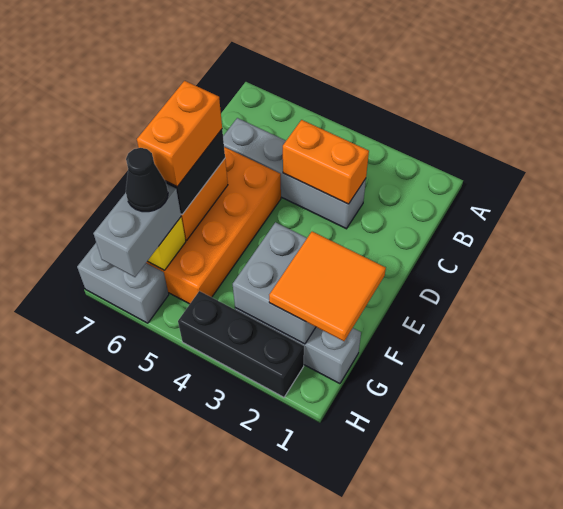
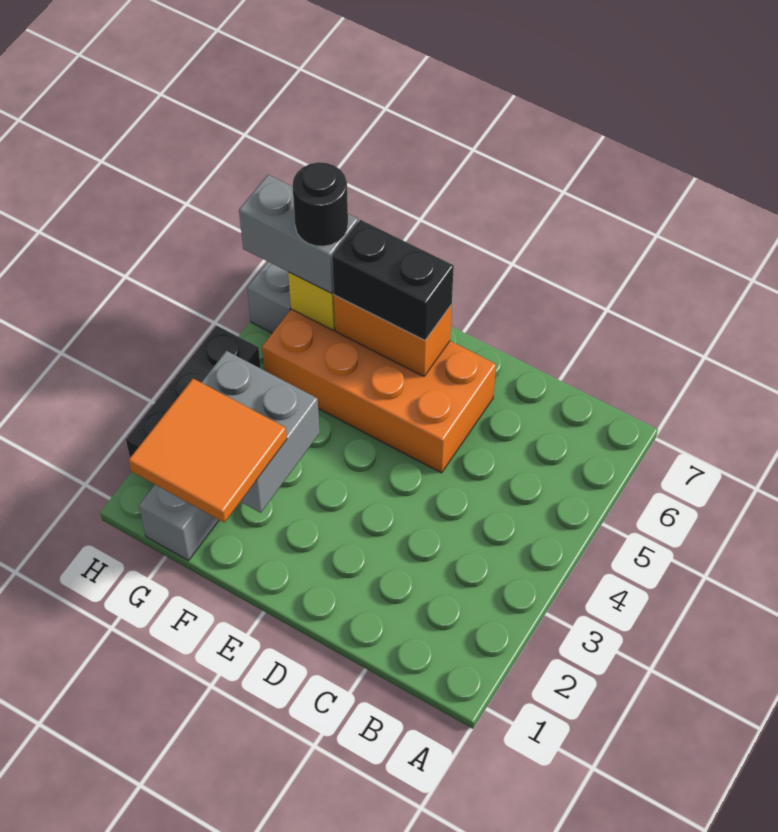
grey 1x4 brick [223,118,366,229] -> none
orange 1x2 brick [283,120,369,204] -> none
orange 1x2 brick [137,81,222,187] -> none
black 1x1 cone [126,148,168,212] -> black 1x1 round brick [293,163,348,246]

